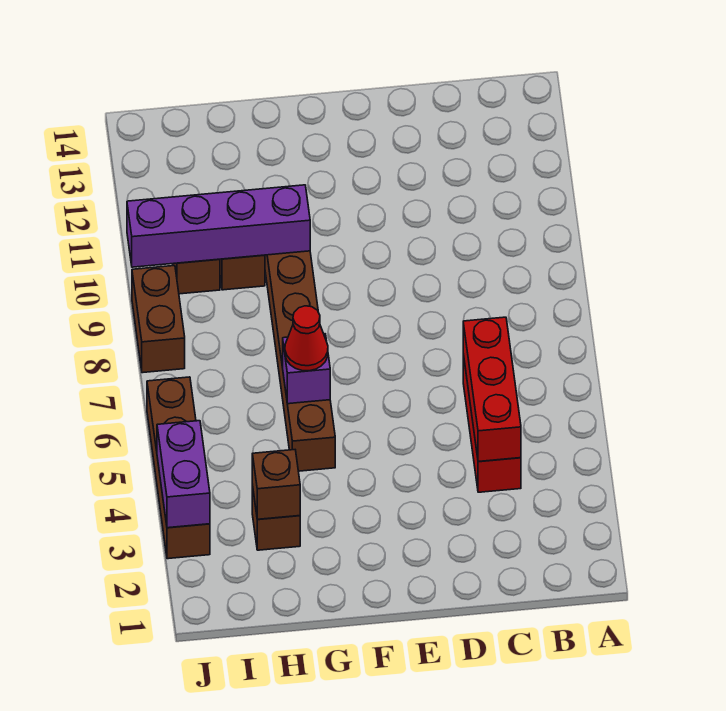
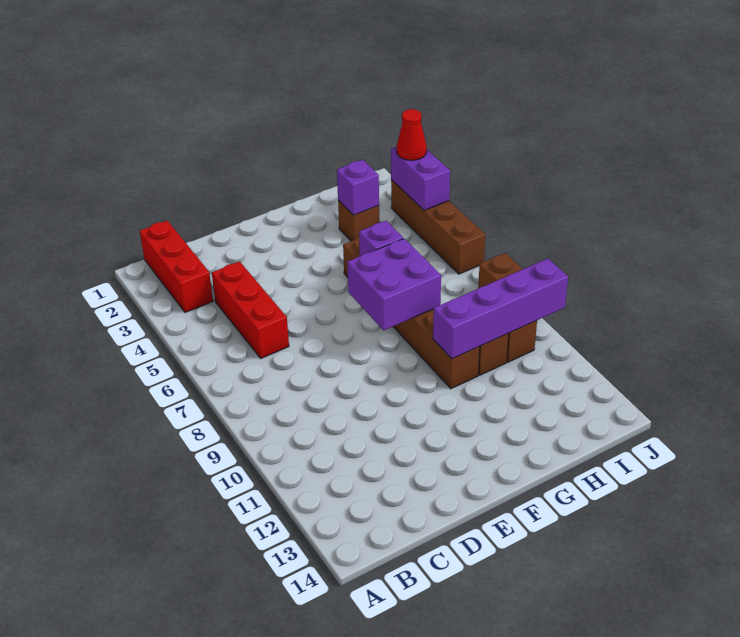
red 1x3 brick [463,317,521,462] -> red 1x3 brick moved to [140,221,213,313]
none -> purple 2x2 brick [347,239,441,330]
red 1x1 cone [285,306,328,371] -> red 1x1 cone moved to [397,109,427,160]
brown 1x1 brick [252,450,300,519] -> purple 1x1 brick [337,160,379,215]

